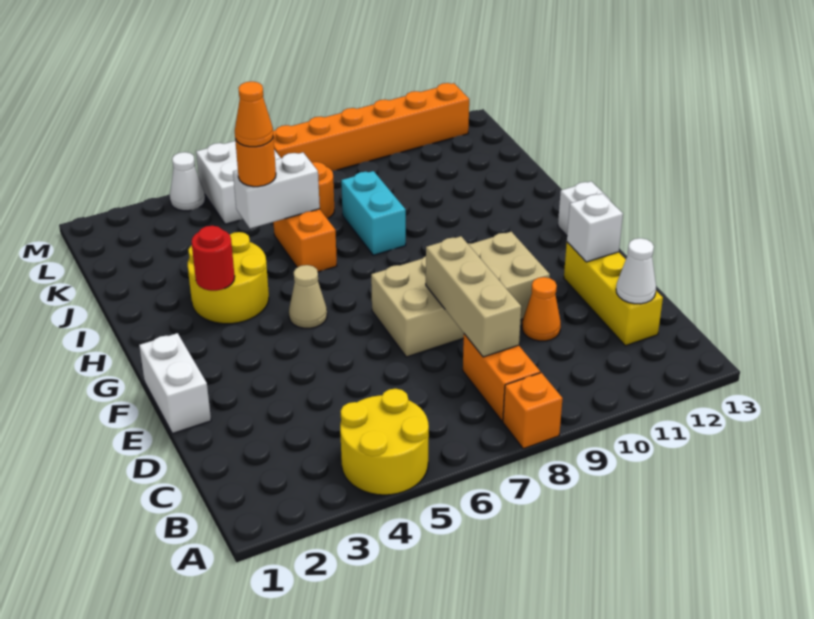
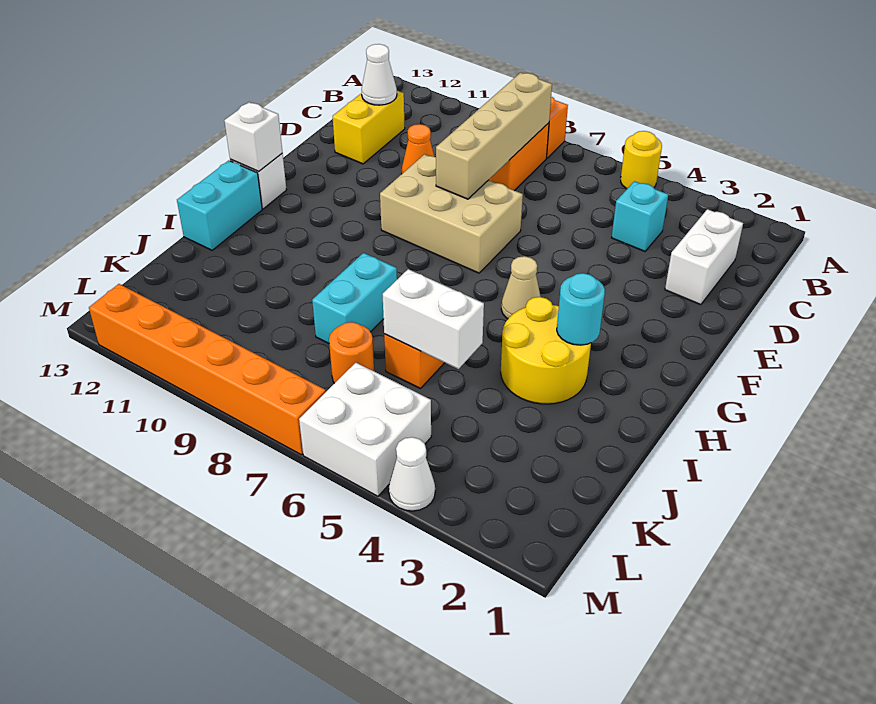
yellow 2x2 round brick [340,389,429,495] -> yellow 1x1 round brick [621,131,662,189]
none -> cyan 1x1 brick [612,181,668,251]
tan 1x3 brick [426,236,521,357] -> tan 1x4 brick [436,73,552,199]
yellow 1x3 brick [564,242,663,346] -> yellow 1x2 brick [333,91,405,164]
white 1x2 brick [139,333,211,434] -> white 1x2 brick moved to [665,209,743,305]
tan 2x4 brick [371,232,550,357] -> tan 2x3 brick [380,154,523,273]
white 1x1 brick [567,194,623,262] -> white 1x1 brick moved to [224,102,283,171]
red 1x1 round brick [192,226,235,291] -> cyan 1x1 round brick [557,273,605,345]
none -> cyan 1x2 brick [177,161,262,250]
orange 1x1 round brick [235,137,276,187] -> none
orange 1x1 cone [235,81,273,147] -> none

